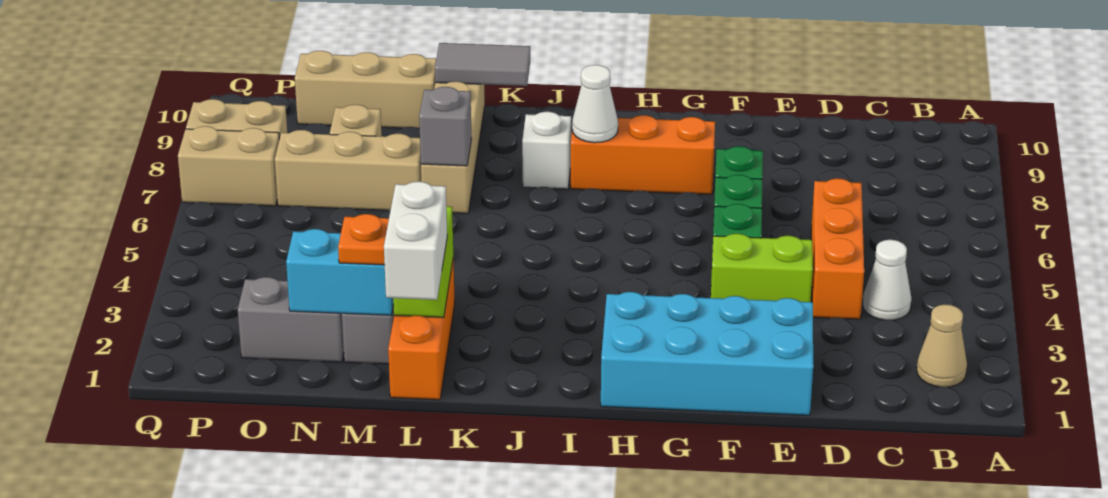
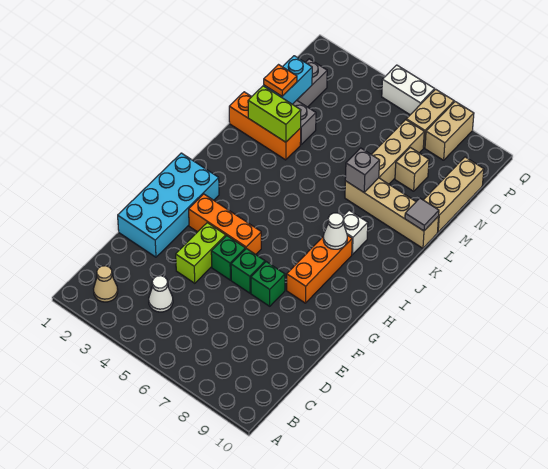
orange 1x3 brick [811,178,864,319] -> orange 1x3 brick moved to [189,194,261,254]
grey 1x2 tile [435,43,530,86] -> grey 1x1 tile [405,198,439,231]
white 1x2 brick [384,182,447,300] -> white 1x2 brick moved to [382,65,435,115]

